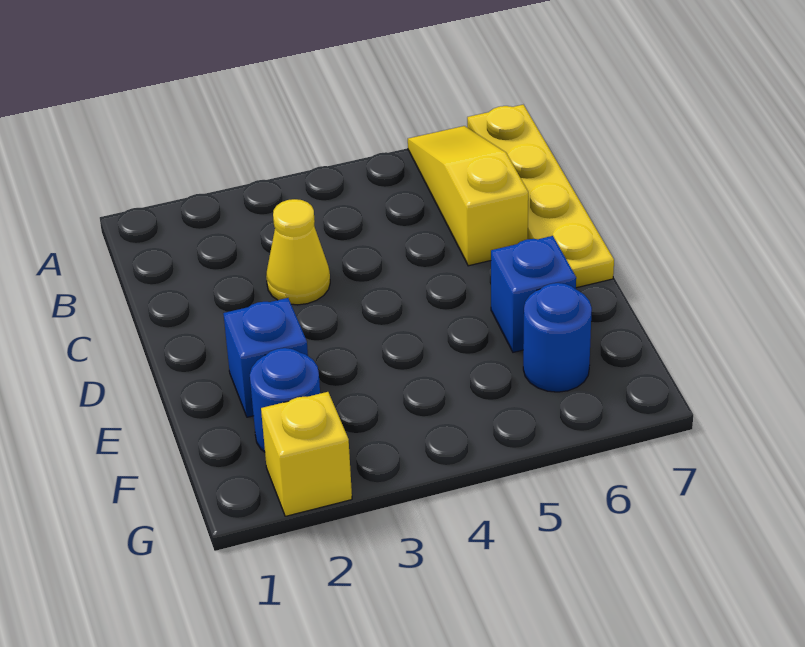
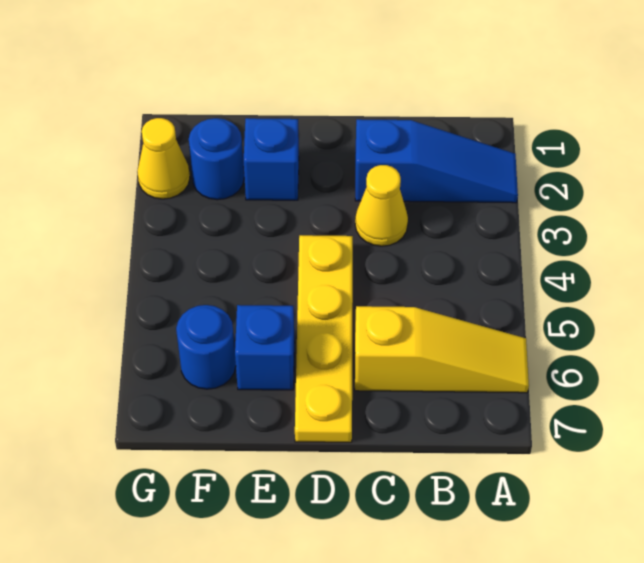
none -> blue 1x3 slope [355,119,518,203]
yellow 1x4 plate [467,105,614,288] -> yellow 1x4 plate turned to [295,235,353,442]
yellow 1x1 brick [261,392,352,516] -> yellow 1x1 cone [137,118,190,199]

